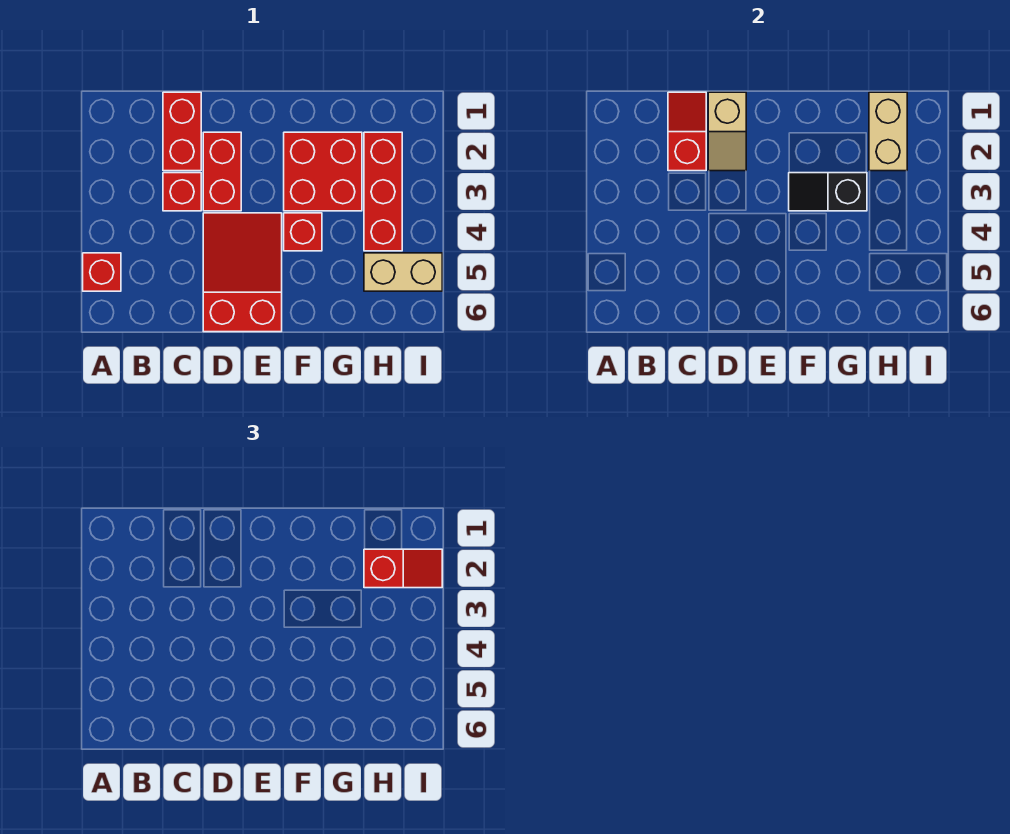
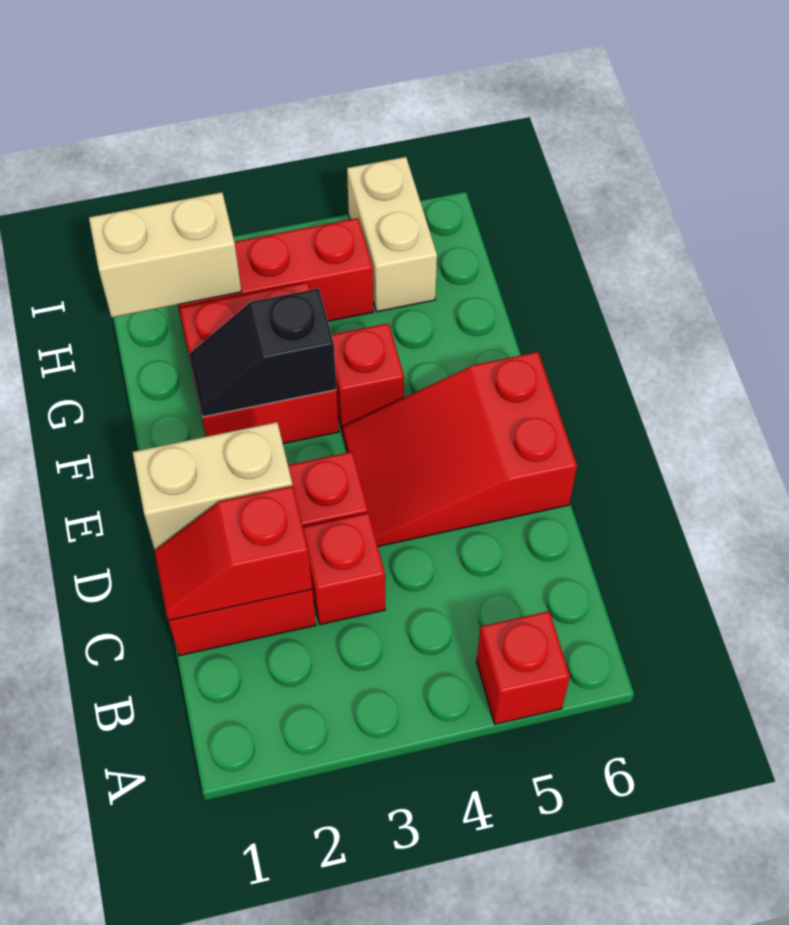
tan 1x2 slope [708,92,746,171] -> tan 1x2 brick [133,422,292,550]
black 1x2 slope [789,173,867,211] -> black 1x2 slope turned to [189,288,336,417]
red 1x2 slope [364,549,442,588] -> none

